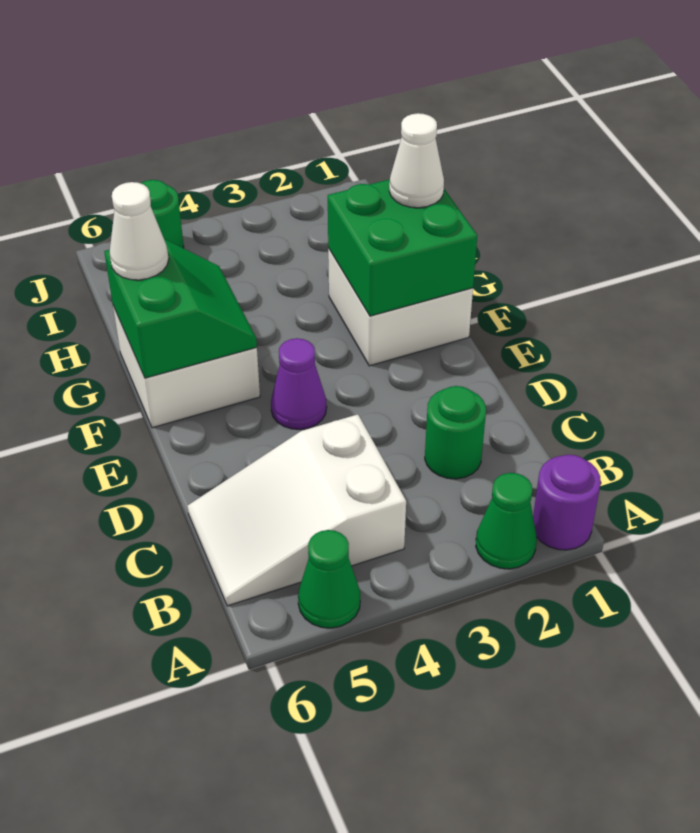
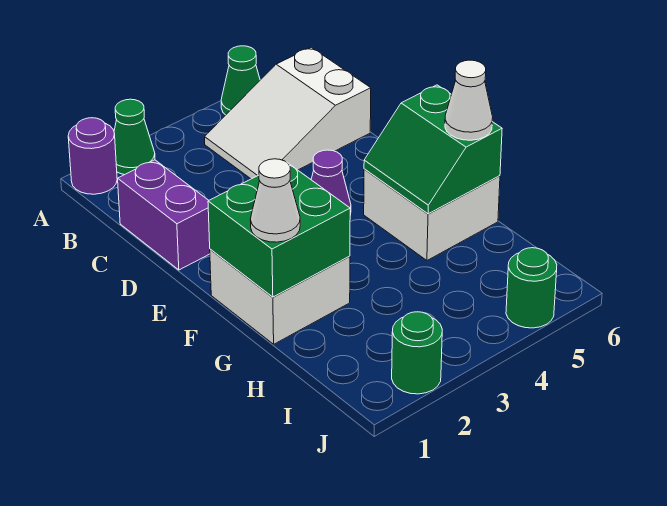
white 2x3 slope [188,414,406,606] -> white 2x3 slope turned to [205,47,371,179]
none -> purple 1x2 brick [118,160,210,270]
green 1x1 round brick [425,386,486,479] -> green 1x1 round brick moved to [392,312,442,394]

